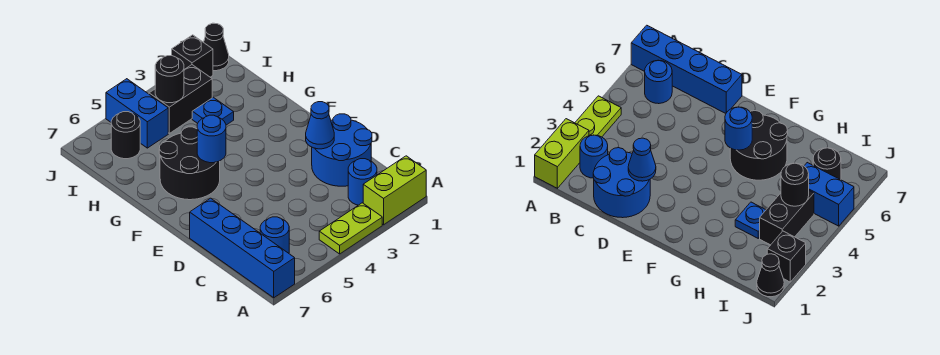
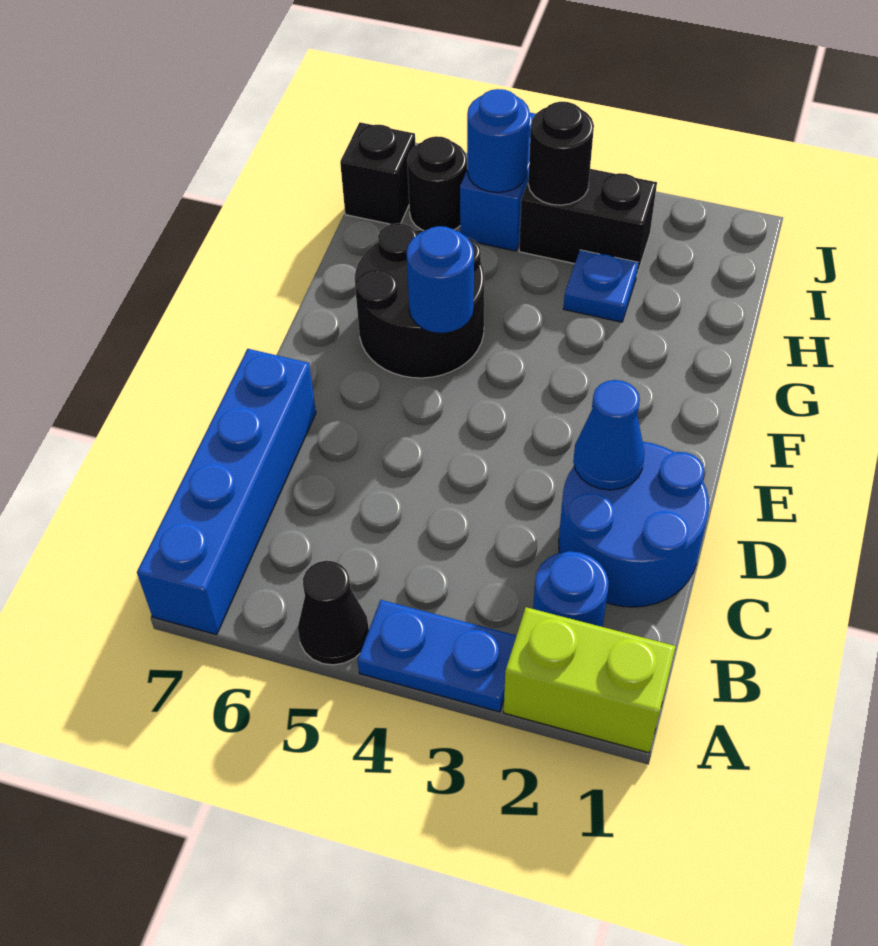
lime 1x2 plate [319,203,382,254] -> blue 1x2 plate [358,600,516,712]
blue 1x1 round brick [260,217,289,253] -> blue 1x1 round brick moved to [467,89,530,192]
black 1x1 cone [204,23,229,71] -> black 1x1 cone moved to [298,561,369,665]
black 1x1 brick [172,35,213,77] -> black 1x1 brick moved to [340,122,415,224]

